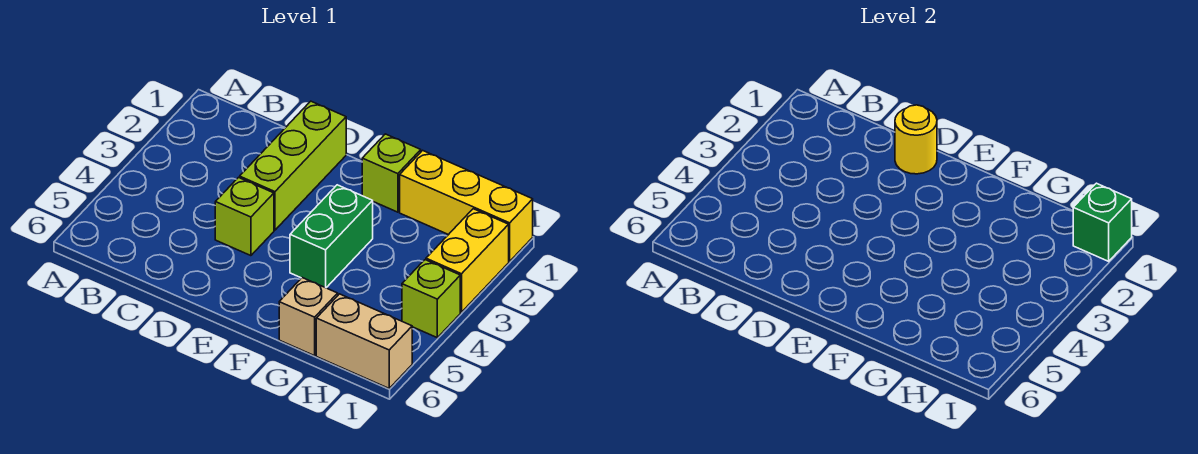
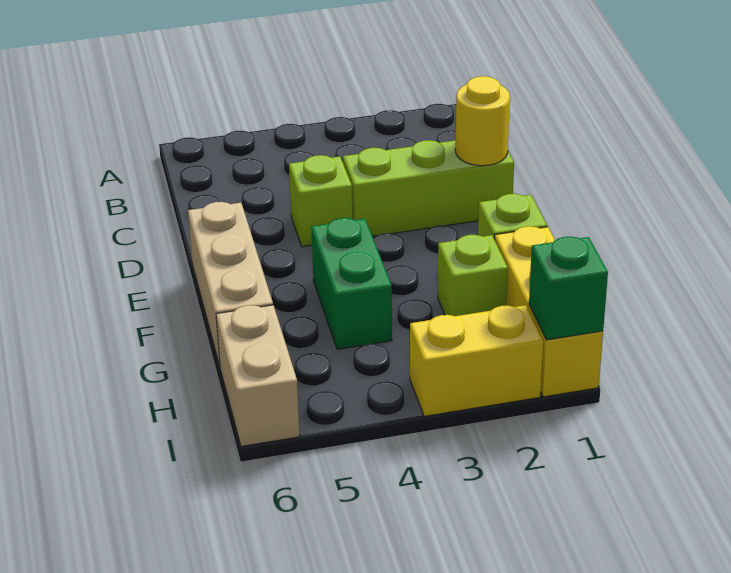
green 1x2 brick [290,185,373,288] -> green 1x2 brick turned to [311,218,392,349]
tan 1x1 brick [279,278,338,356] -> tan 1x3 brick [188,202,273,366]
lime 1x1 brick [402,260,460,338] -> lime 1x1 brick moved to [438,235,508,316]

